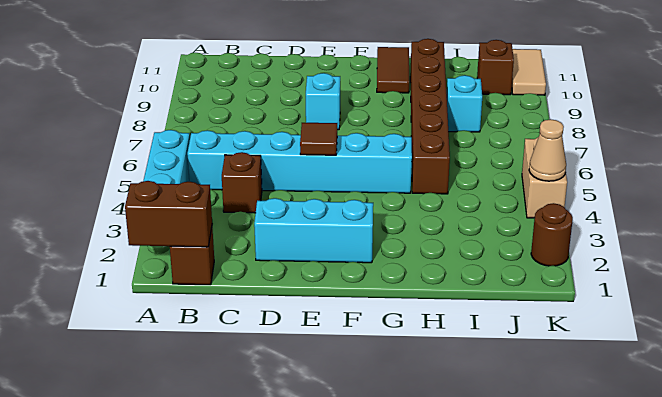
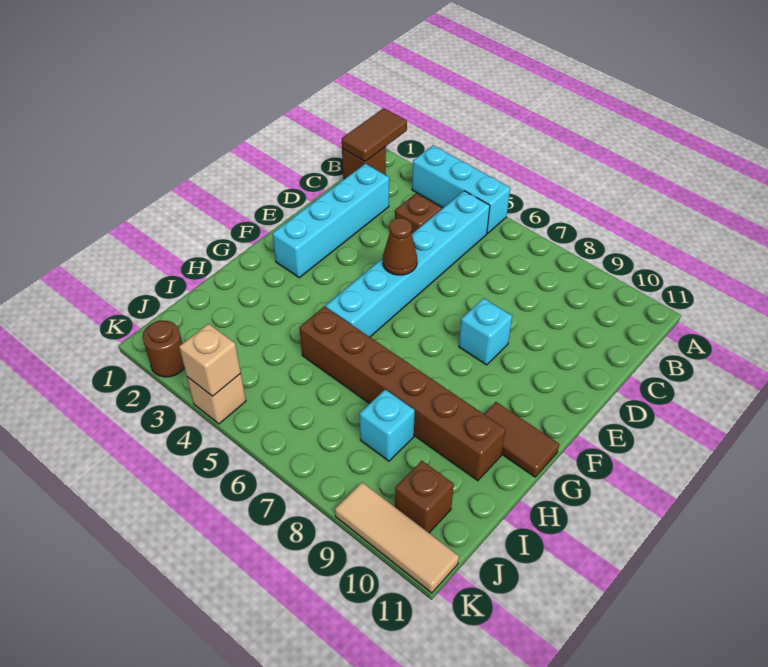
brown 1x2 brick [125,181,212,247] -> brown 1x2 tile [342,108,407,161]
cyan 1x3 brick [254,198,373,263] -> cyan 1x4 brick [272,164,389,278]
brown 1x1 tile [300,123,337,155] -> brown 1x1 cone [383,218,417,275]
tan 1x2 brick [522,138,567,218] -> tan 1x1 brick [187,373,246,424]
tan 1x1 cone [529,119,566,181] -> tan 1x1 brick [179,324,241,396]
tan 1x2 tile [512,49,546,95] -> tan 1x3 tile [335,482,459,593]

